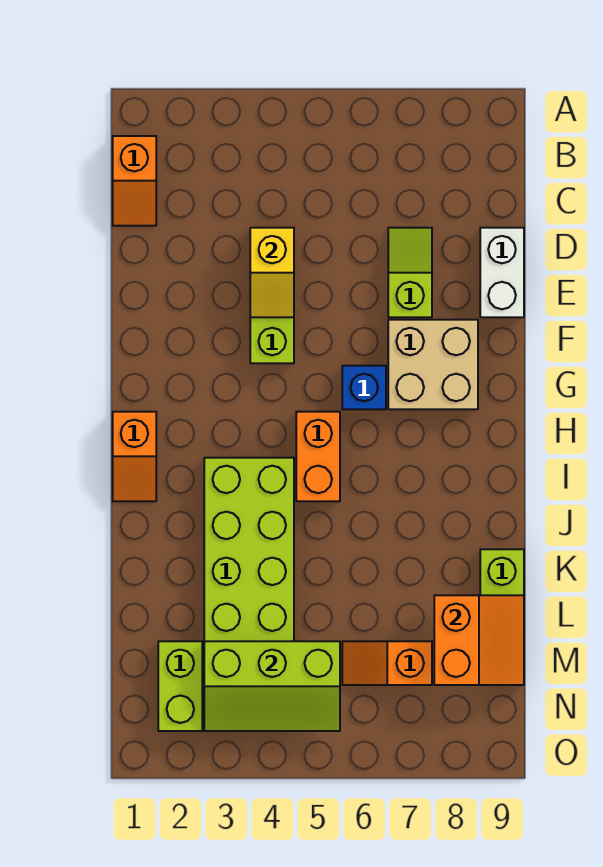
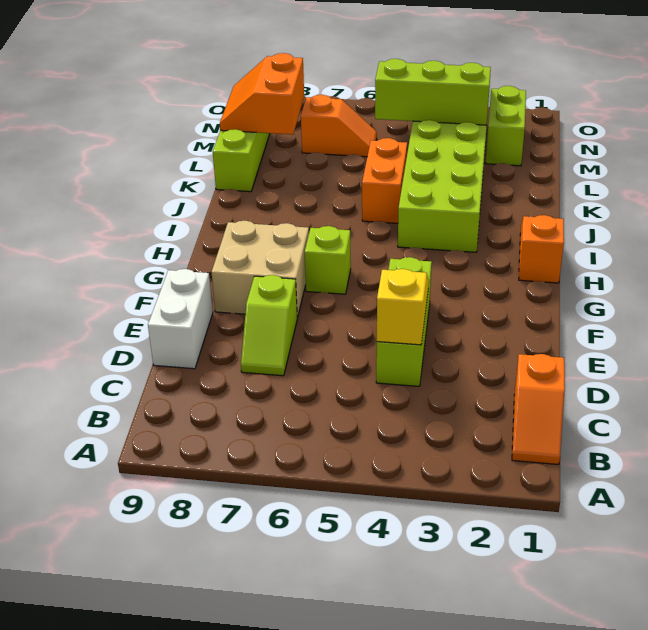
orange 1x2 slope [113,136,156,226] -> orange 1x2 slope turned to [512,354,565,465]
blue 1x1 brick [342,366,386,409] -> lime 1x1 brick [305,226,351,294]
orange 1x2 brick [296,412,340,501] -> orange 1x2 brick moved to [362,138,407,223]

